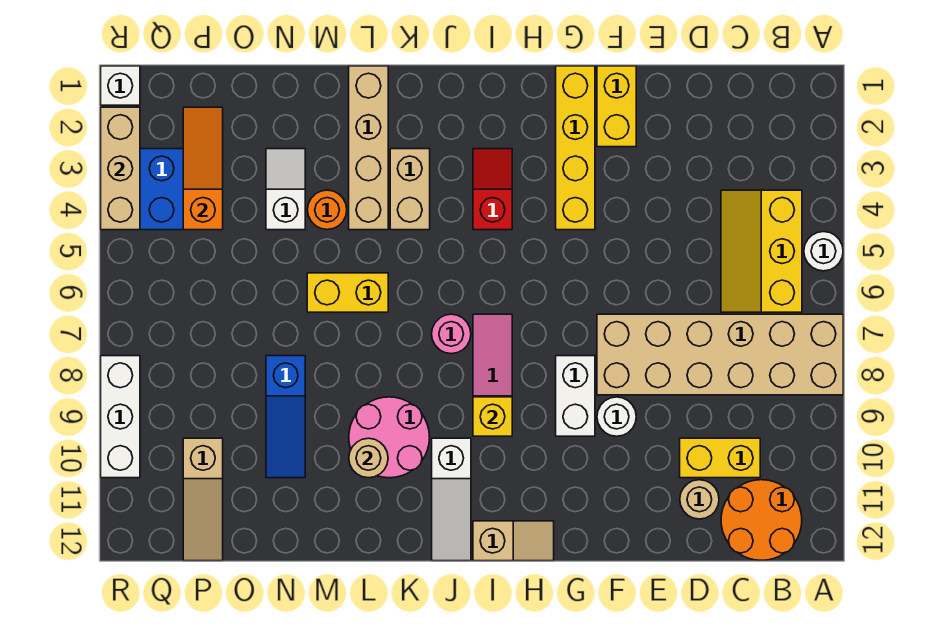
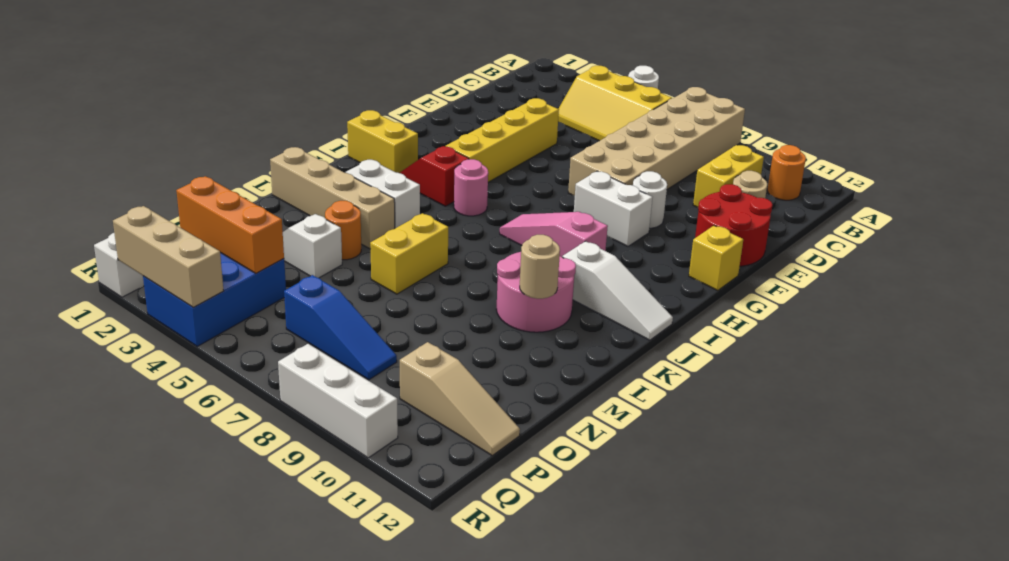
orange 2x2 round brick [721,480,802,560] -> orange 1x1 round brick [767,145,806,200]
none -> red 2x2 round brick [695,184,772,266]
yellow 1x2 brick [597,66,636,147] -> yellow 1x2 brick moved to [347,110,418,173]
yellow 1x4 brick [556,66,595,230] -> yellow 1x4 brick turned to [446,98,559,182]
tan 1x2 slope [473,521,554,561] -> none
yellow 1x1 brick [473,397,512,436] -> yellow 1x1 brick moved to [689,226,743,290]
pink 1x1 round brick [432,314,471,354] -> pink 1x1 round brick moved to [454,159,488,216]
tan 1x2 brick [390,149,430,230] -> white 1x2 brick [346,160,420,228]
blue 1x3 slope [266,356,305,478] -> blue 1x3 slope moved to [284,275,397,380]
orange 1x3 slope [183,107,223,230] -> orange 1x3 brick [176,176,284,273]

